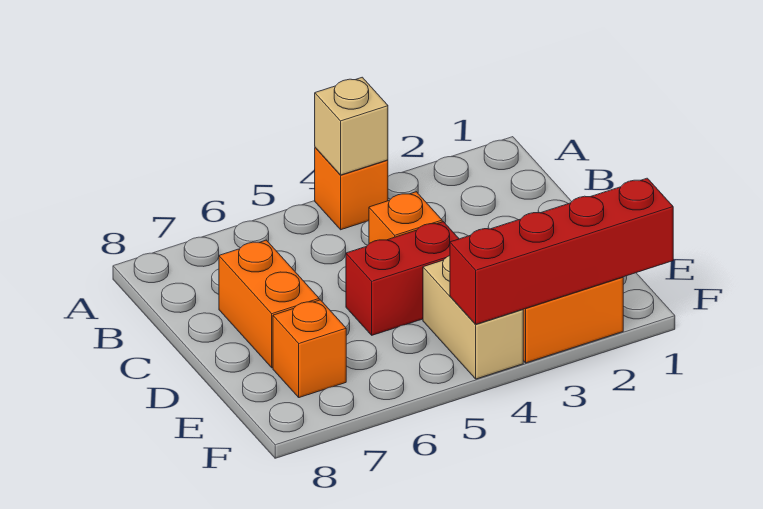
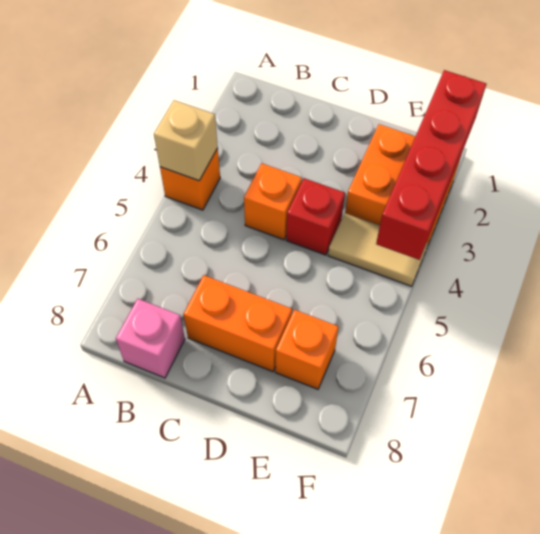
none -> pink 1x1 brick [116,299,185,378]
red 1x2 brick [346,222,459,335] -> red 1x1 brick [286,178,345,255]
tan 1x2 brick [423,256,523,379] -> tan 1x2 tile [328,213,428,286]

